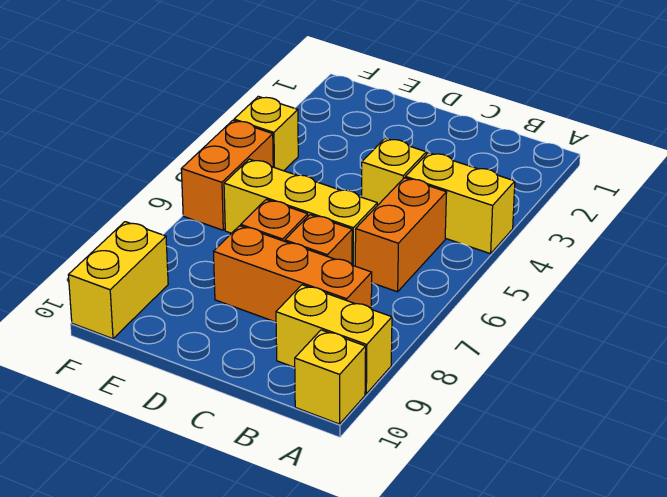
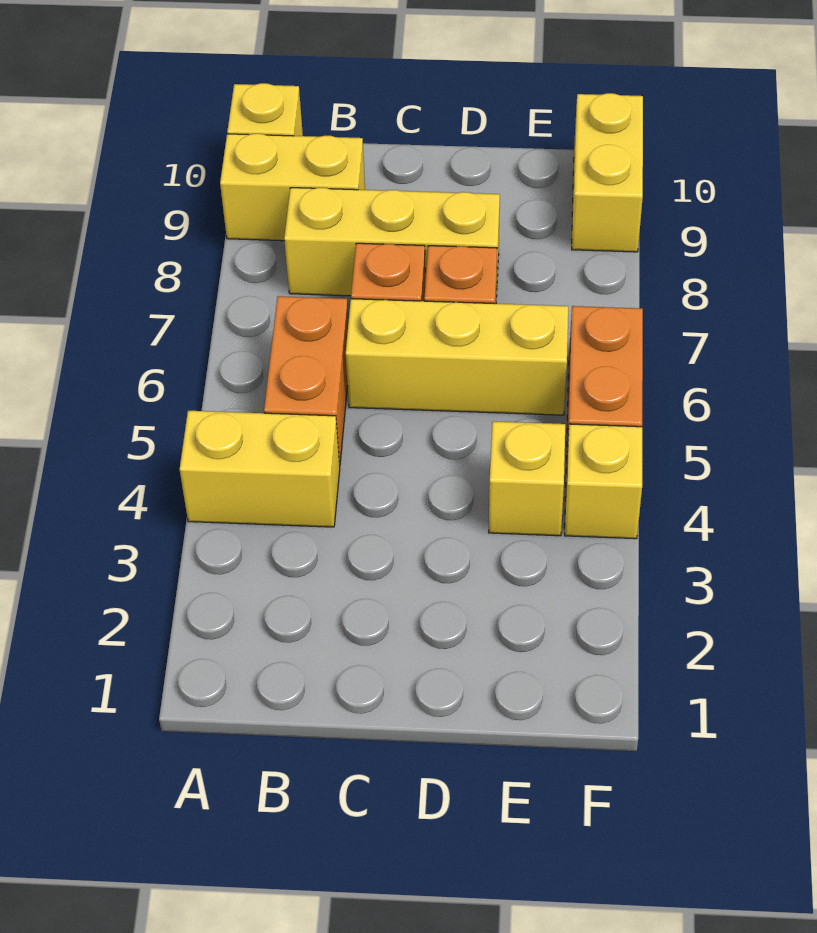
orange 1x3 brick [213,226,372,322] -> yellow 1x3 brick [284,188,500,297]
yellow 1x1 brick [361,138,426,206] -> yellow 1x1 brick moved to [489,421,565,536]

